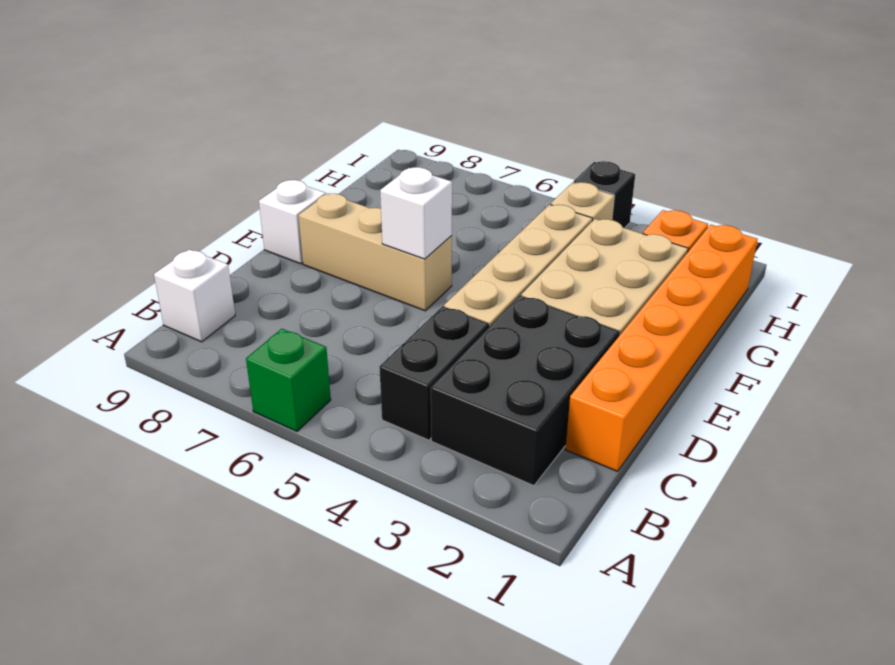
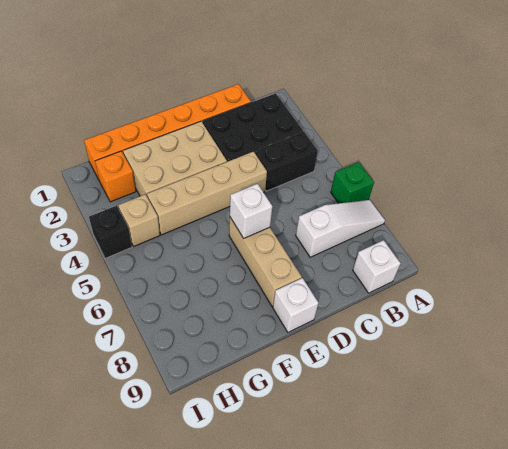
none -> white 1x3 slope [296,200,385,257]

